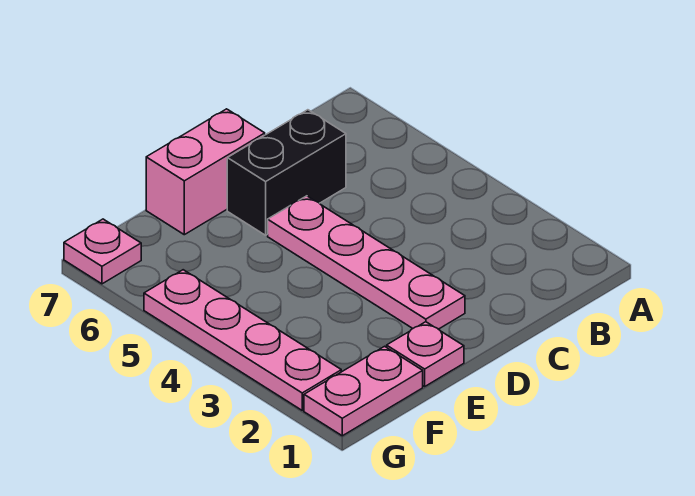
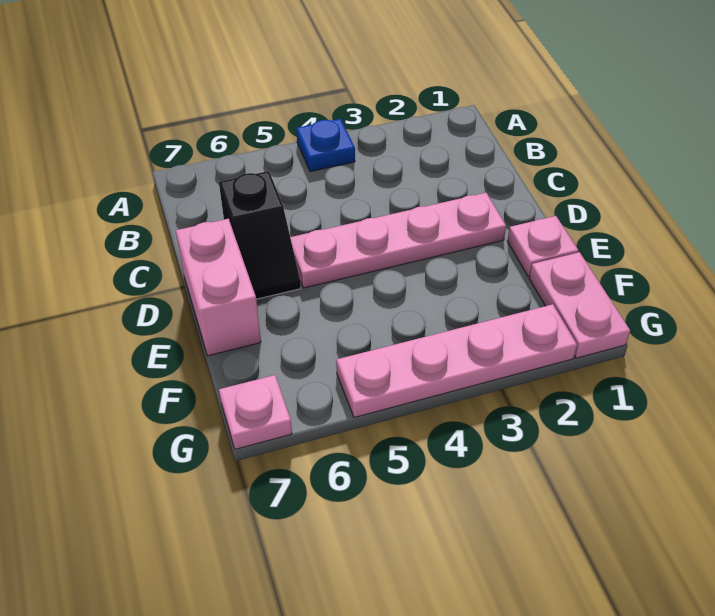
none -> blue 1x1 plate [296,119,355,172]
black 1x2 brick [227,110,346,235] -> black 1x2 slope [219,171,301,299]

